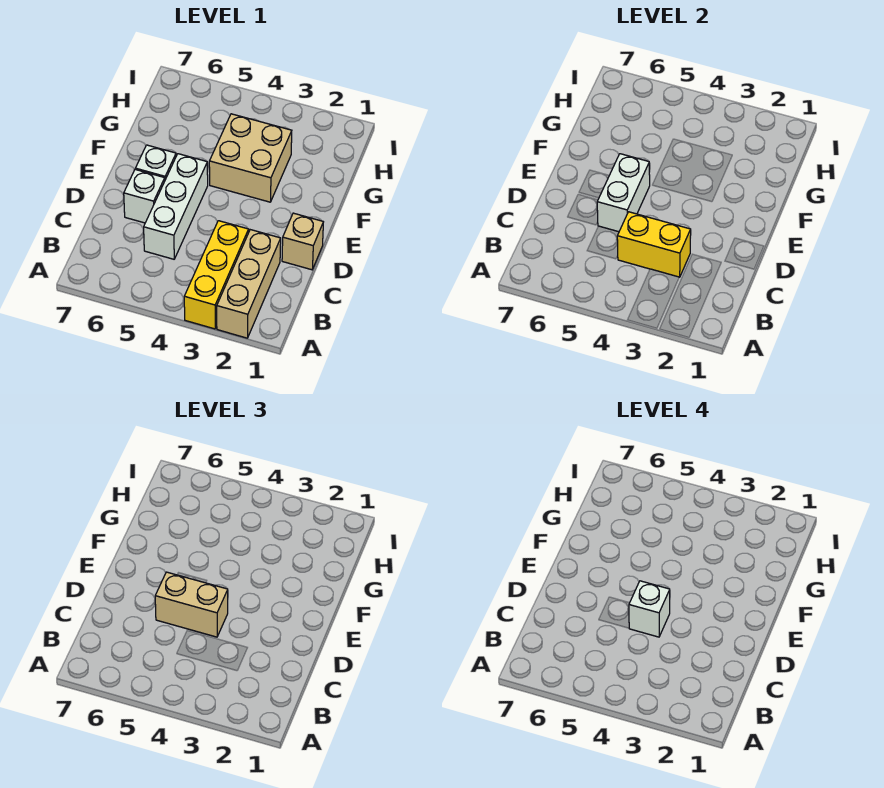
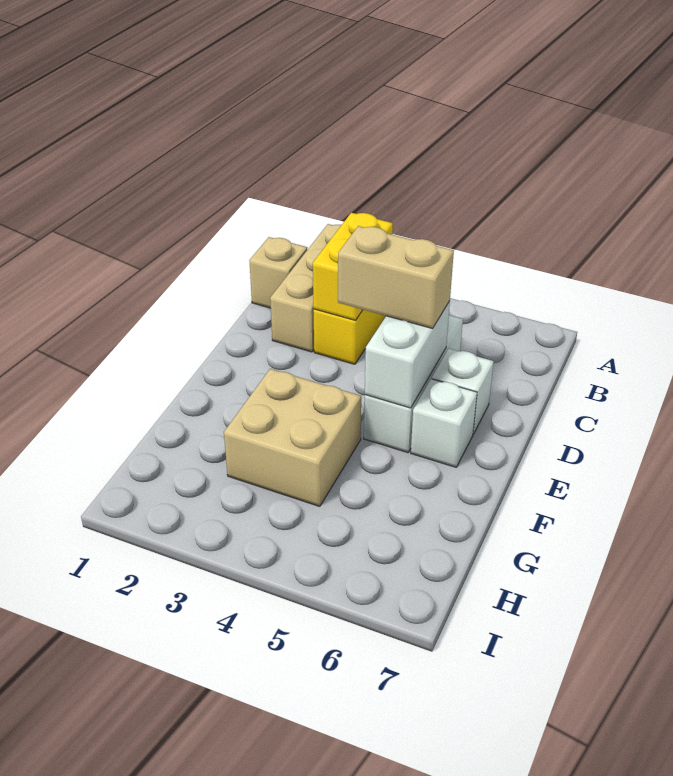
yellow 1x2 brick [617,212,691,277] -> yellow 1x2 brick turned to [313,213,393,320]
tan 1x1 brick [282,213,323,270] -> tan 1x1 brick moved to [249,237,307,308]
white 1x1 brick [629,581,670,637] -> none

